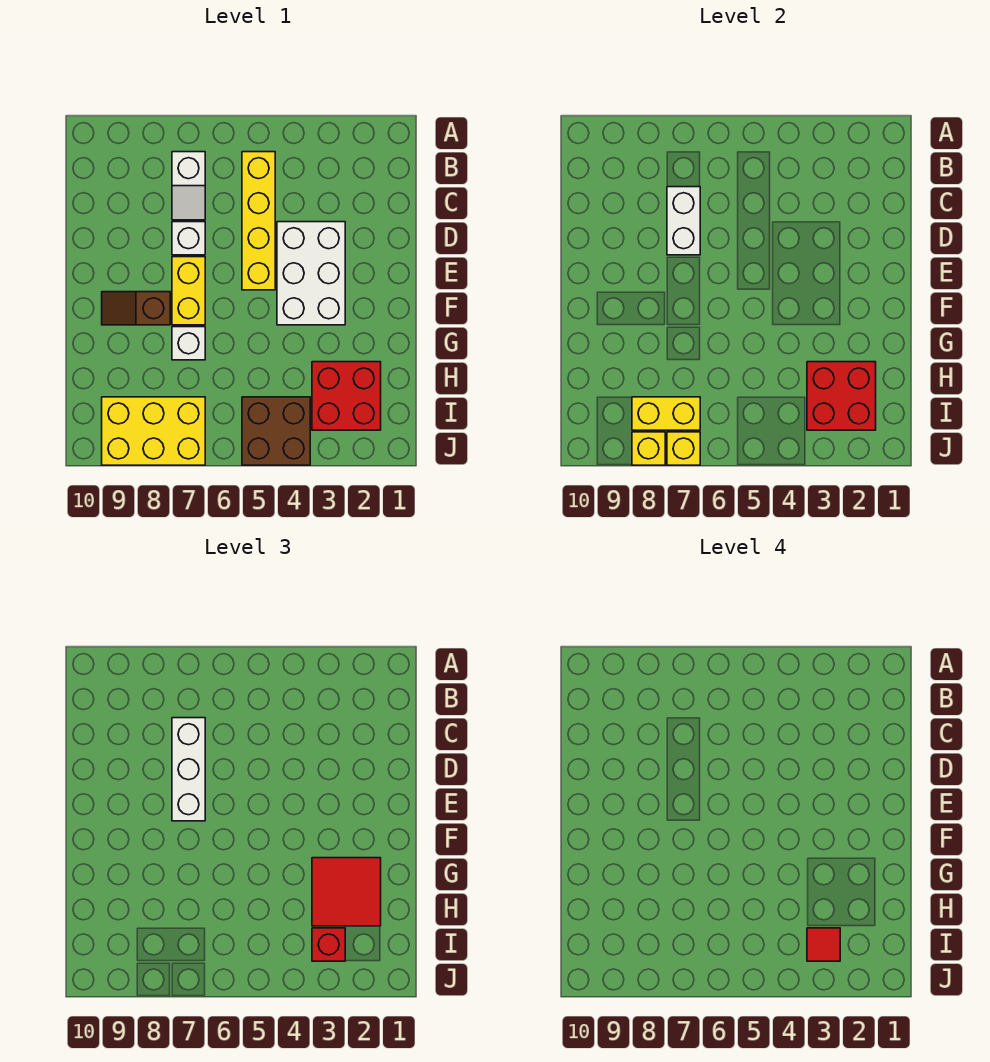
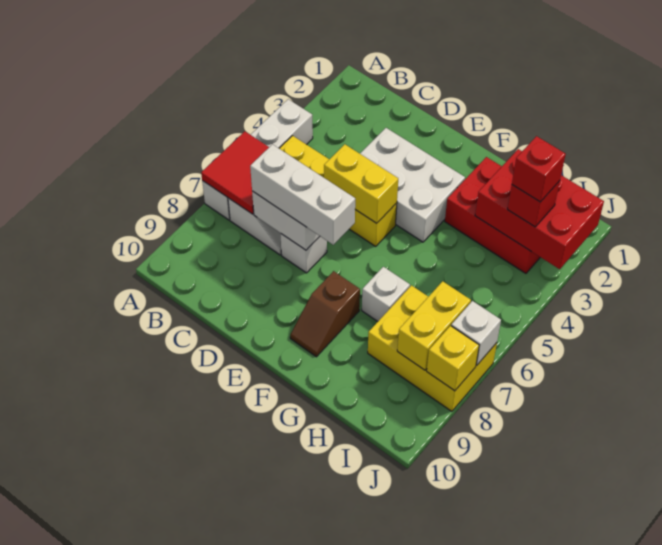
none -> white 1x4 brick [202,99,313,220]
yellow 1x2 brick [172,257,205,325] -> yellow 1x2 brick moved to [324,144,398,223]
red 2x2 tile [312,858,381,926] -> red 2x2 tile moved to [201,131,269,214]
red 2x2 brick [312,362,381,430] -> red 2x3 brick [445,157,540,273]
red 2x2 brick [807,362,876,430] -> red 2x3 brick [475,149,604,269]
red 1x1 tile [807,928,840,961] -> red 1x1 brick [512,136,566,202]
brown 2x2 brick [242,397,310,465] -> none
yellow 2x3 brick [102,397,205,465] -> yellow 2x3 brick turned to [368,285,497,411]
yellow 1x1 brick [667,432,700,465] -> white 1x1 brick [451,301,501,365]

